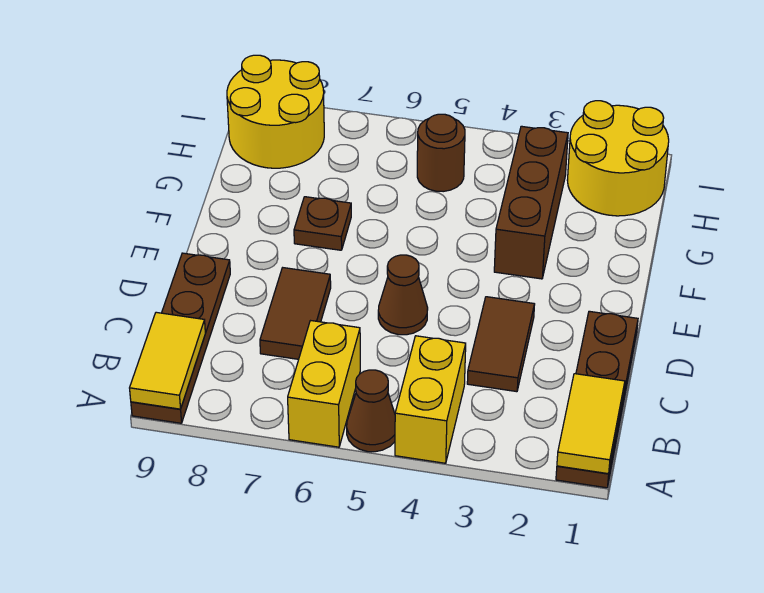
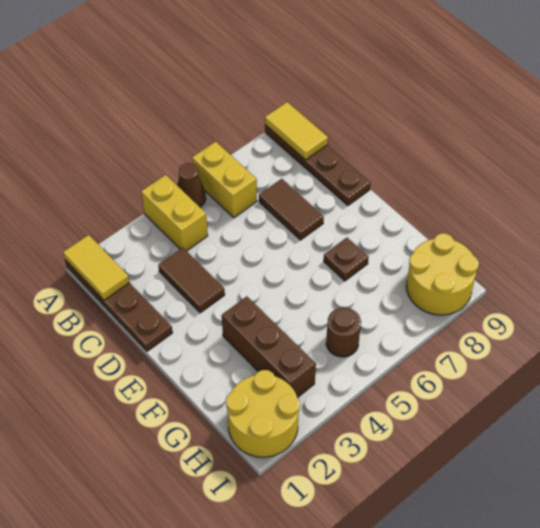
brown 1x1 cone [378,255,428,335] -> none

